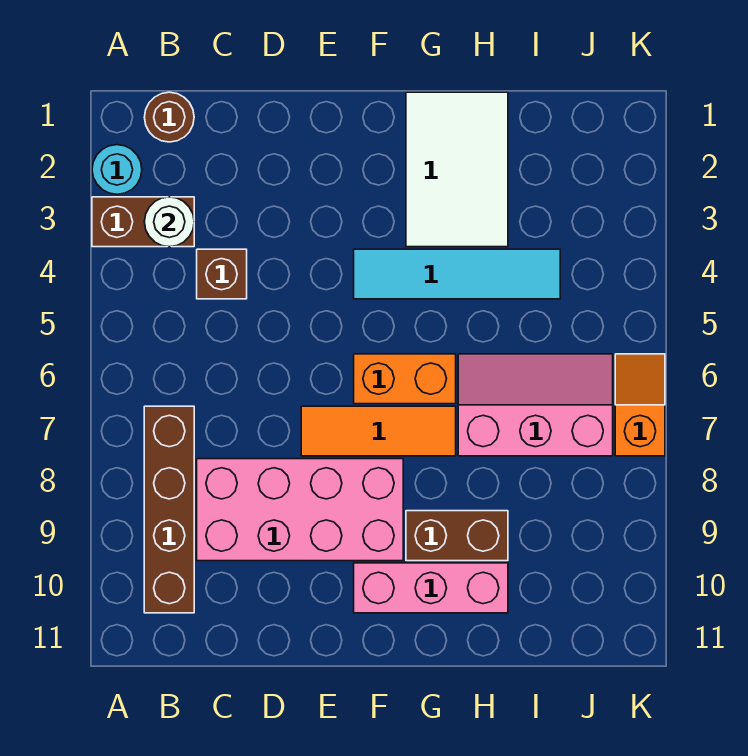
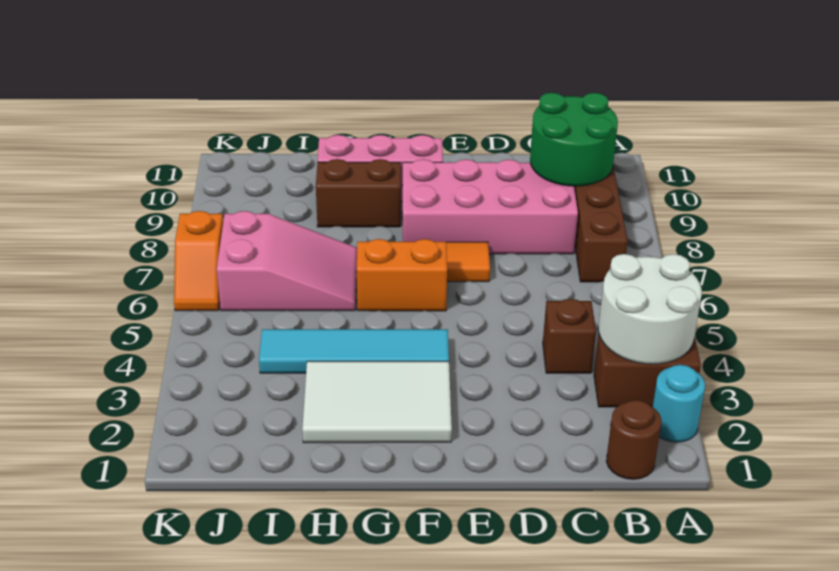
white 1x1 round brick [144,197,194,247] -> white 2x2 round brick [599,254,702,364]
none -> green 2x2 round brick [530,93,618,186]
white 2x3 tile [406,92,508,247] -> white 2x3 tile turned to [302,361,452,443]
pink 2x3 slope [458,354,613,456] -> pink 2x3 slope turned to [217,211,357,311]

